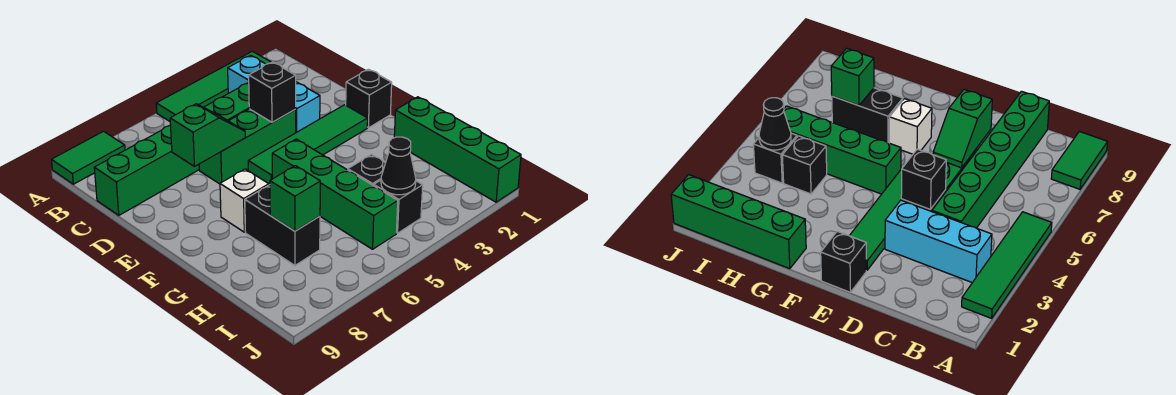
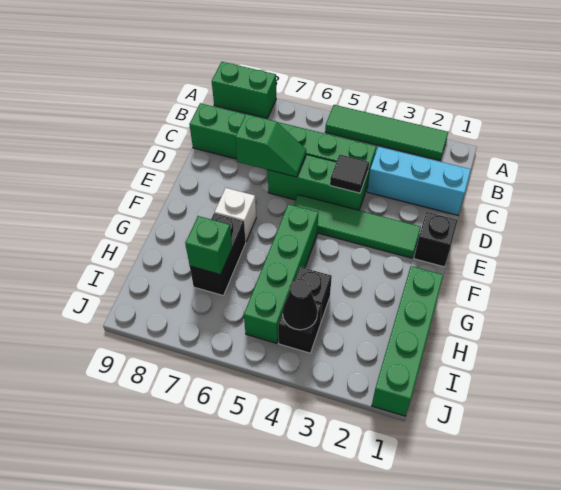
green 1x2 tile [52,131,125,184] -> green 1x2 brick [212,62,276,118]
cyan 1x3 brick [228,55,320,133] -> cyan 1x3 brick turned to [367,147,471,215]
black 1x1 brick [249,62,296,122] -> black 1x1 tile [330,154,369,193]

